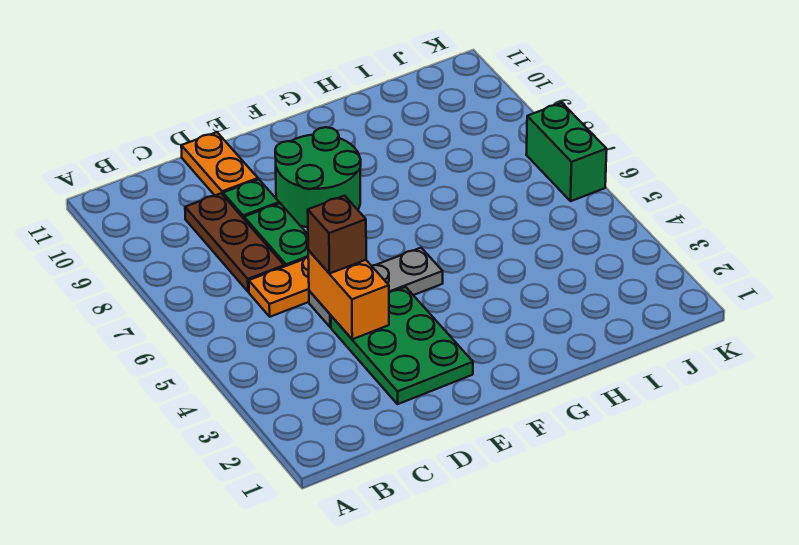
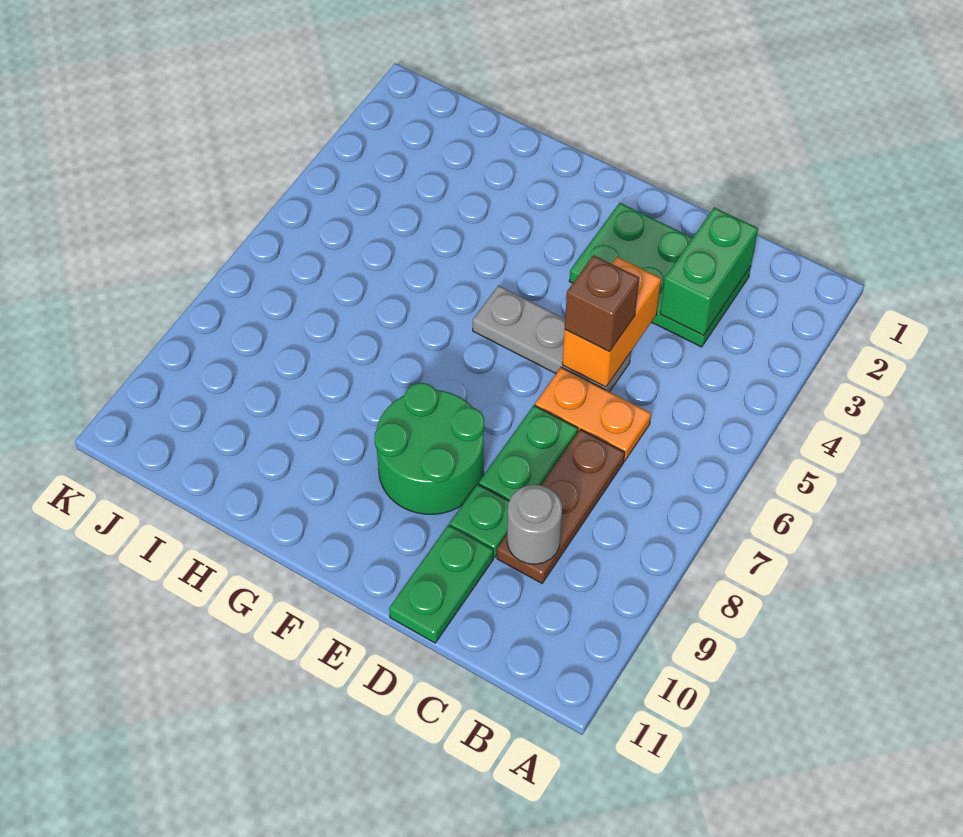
none -> grey 1x1 round brick [507,485,562,564]
green 2x3 plate [331,287,473,404] -> green 2x3 plate turned to [569,203,751,347]
orange 1x2 plate [181,132,258,195] -> green 1x2 plate [389,525,493,643]
green 1x2 brick [526,103,607,201] -> green 1x2 brick moved to [660,207,758,335]

